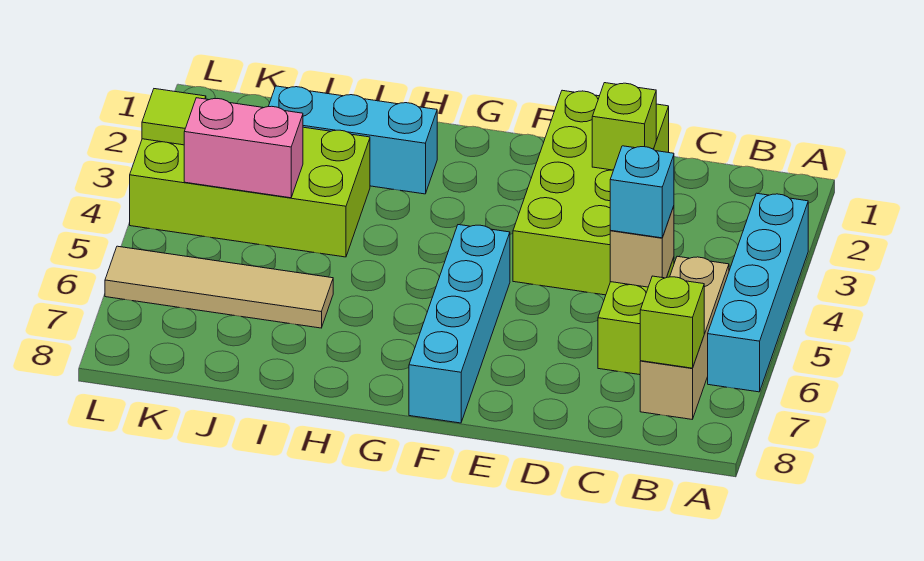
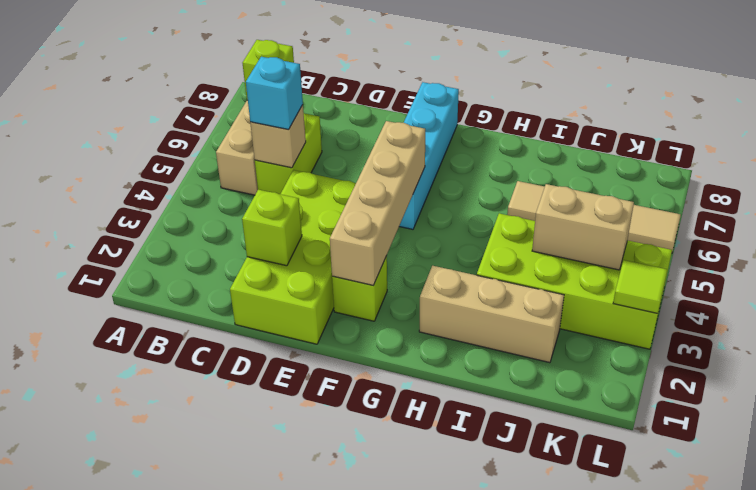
cyan 1x4 brick [708,193,808,392] -> none
none -> lime 1x1 brick [332,256,387,321]
none -> tan 1x4 brick [330,121,425,285]
cyan 1x3 brick [268,86,437,194] -> tan 1x3 brick [419,266,564,363]
pink 1x2 brick [184,98,303,198] -> tan 1x2 brick [532,184,634,270]

